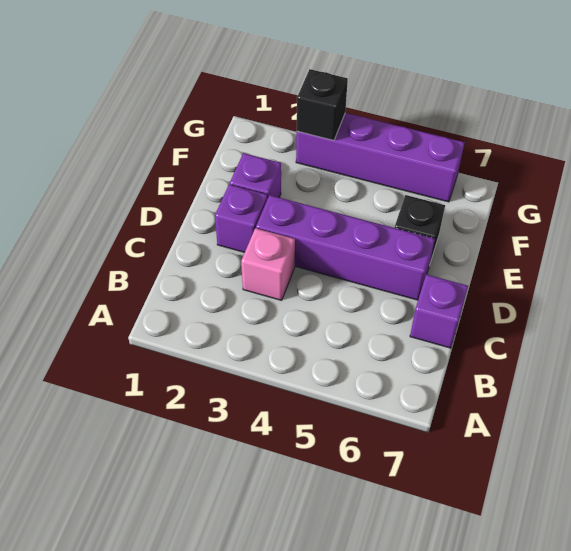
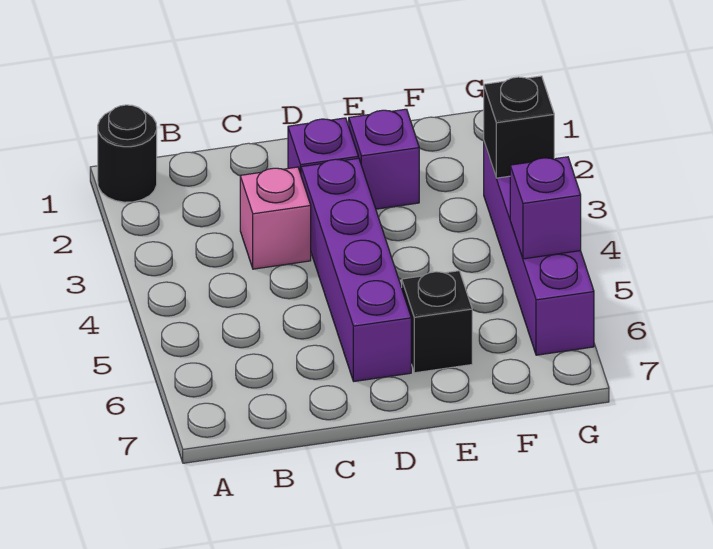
none -> black 1x1 round brick [98,105,157,202]
purple 1x1 brick [410,274,468,348] -> purple 1x1 brick moved to [510,157,581,259]

